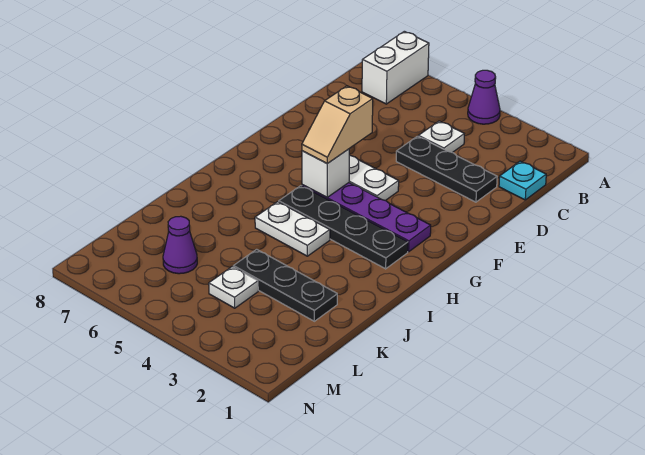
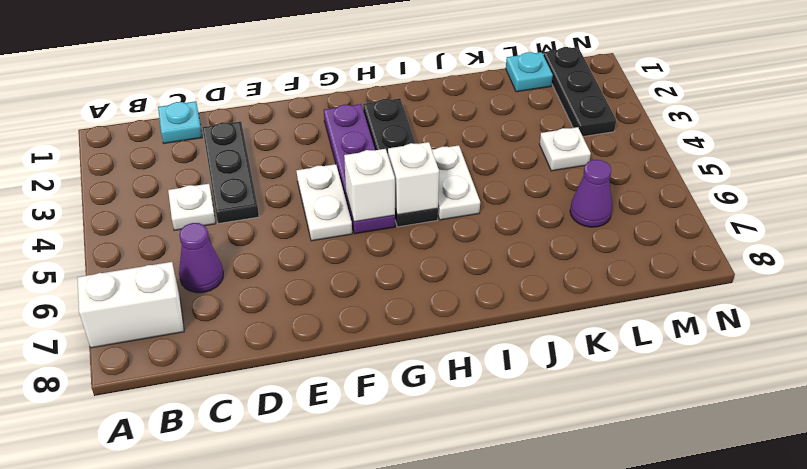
purple 1x1 cone [468,70,500,124] -> purple 1x1 cone moved to [179,223,223,293]
tan 1x2 slope [302,86,373,164] -> none
none -> white 1x1 brick [388,142,439,215]
black 1x3 plate [233,249,337,321] -> black 1x3 plate moved to [543,47,616,136]
none -> cyan 1x1 plate [506,52,553,92]

